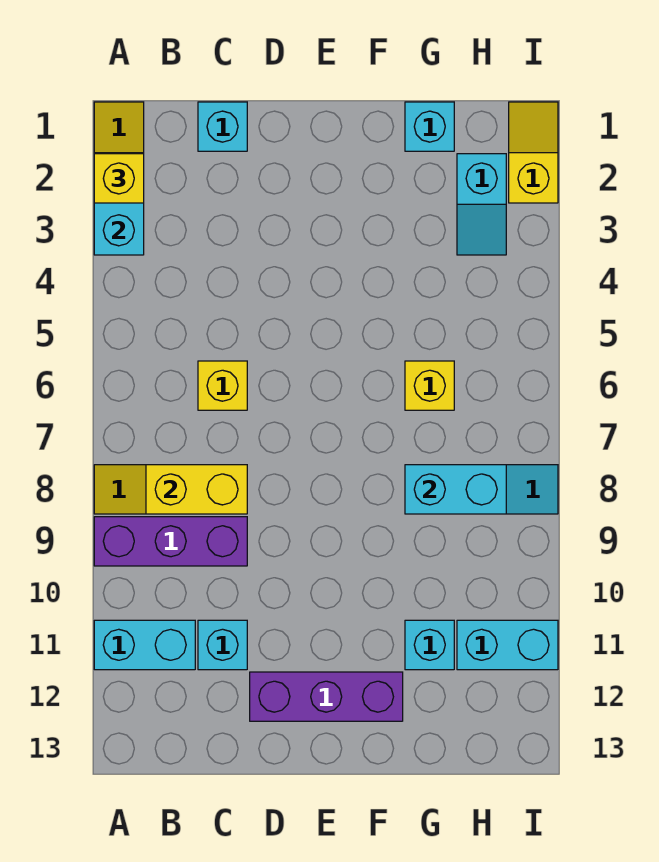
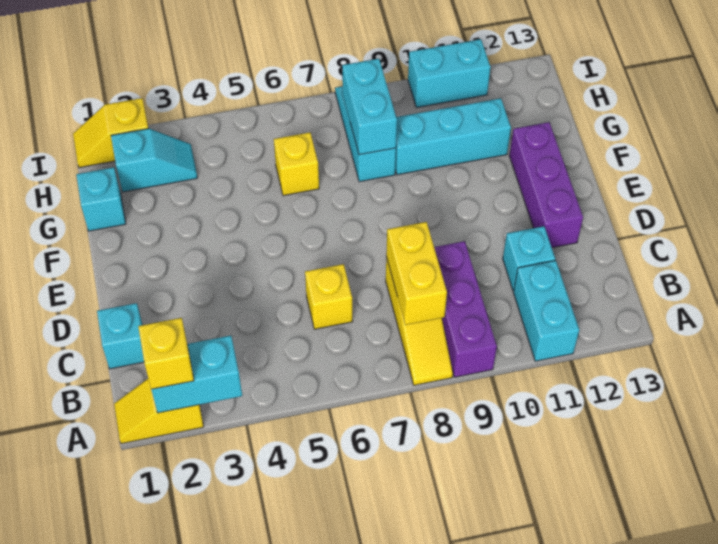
cyan 1x1 brick [405,620,454,670] -> cyan 1x3 brick [395,98,511,175]
cyan 1x2 brick [457,620,558,670] -> cyan 1x2 brick turned to [408,39,491,107]

